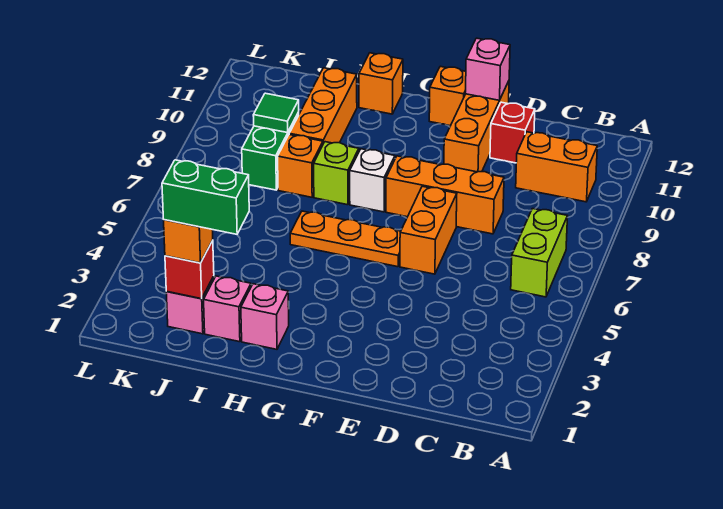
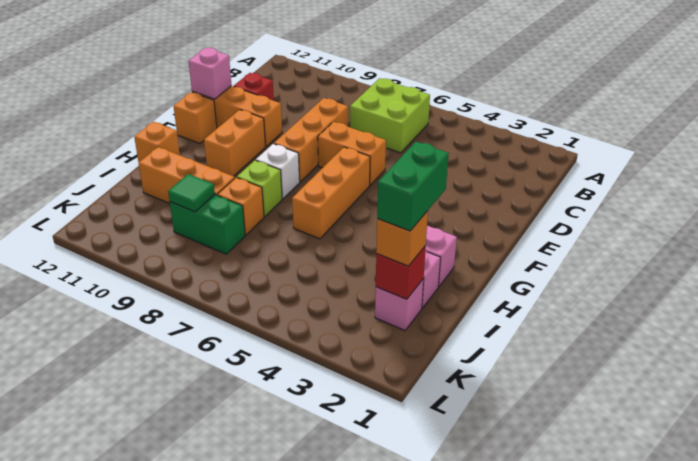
lime 1x2 brick [511,209,568,297] -> lime 2x2 brick [350,78,430,153]
orange 1x2 brick [516,132,597,202] -> orange 1x2 brick moved to [204,110,266,176]
orange 1x3 plate [290,211,401,267] -> orange 1x3 brick [292,147,370,239]

